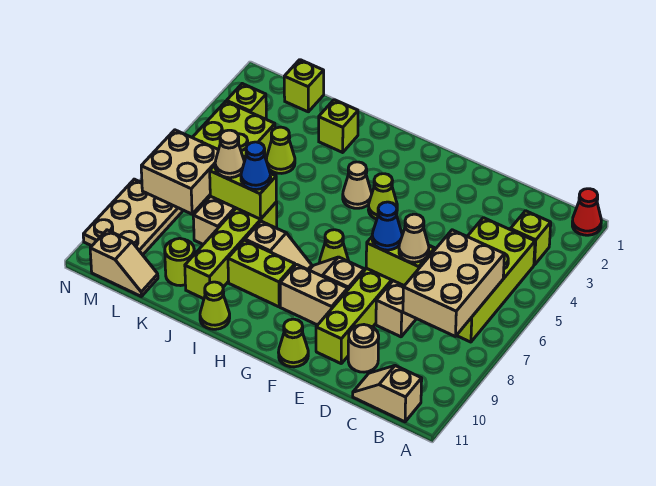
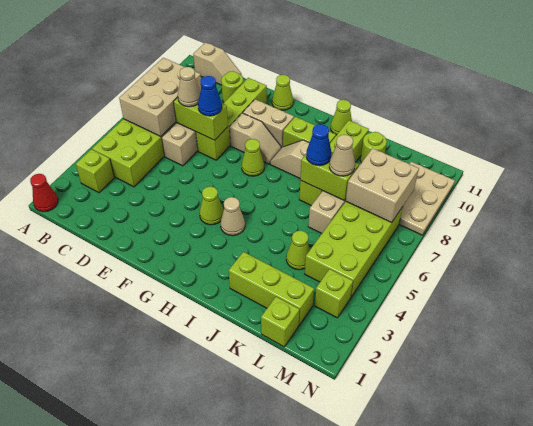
tan 1x1 round brick [348,325,379,372] -> lime 1x1 round brick [221,71,243,103]
lime 1x1 brick [319,100,358,152] -> lime 1x3 brick [229,252,314,325]
tan 1x2 slope [90,230,158,296] -> none

